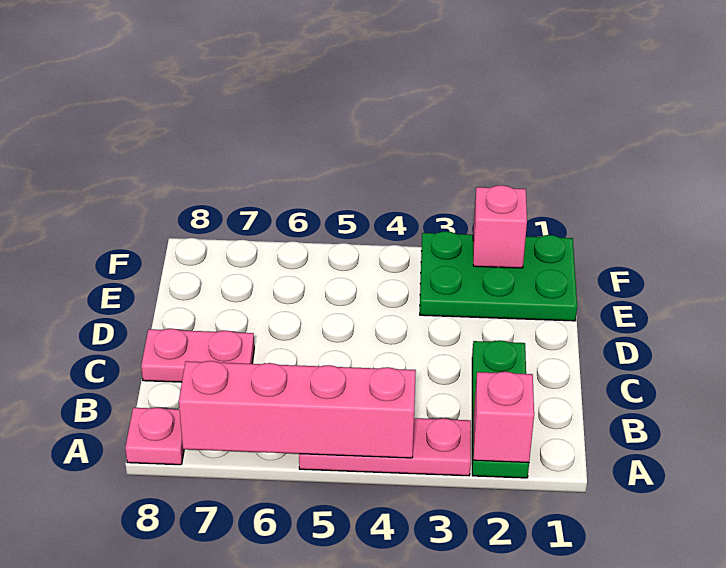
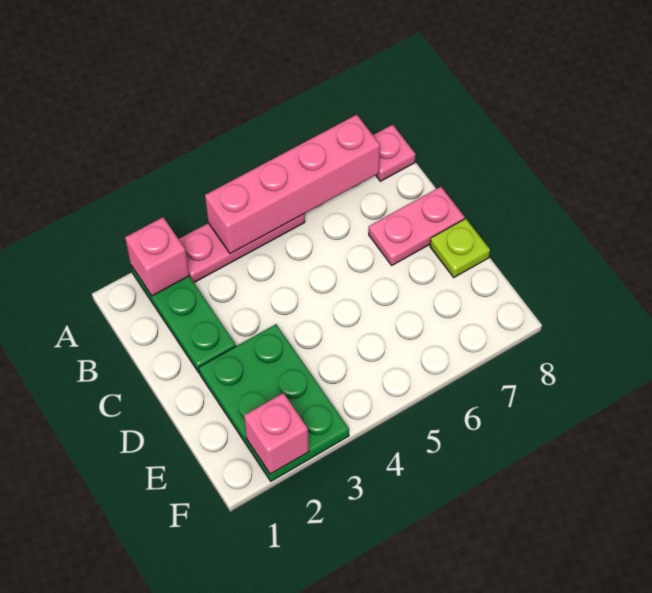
none -> lime 1x1 plate [430,219,490,277]
green 2x3 plate [420,231,577,321] -> green 2x3 plate turned to [199,324,349,481]

